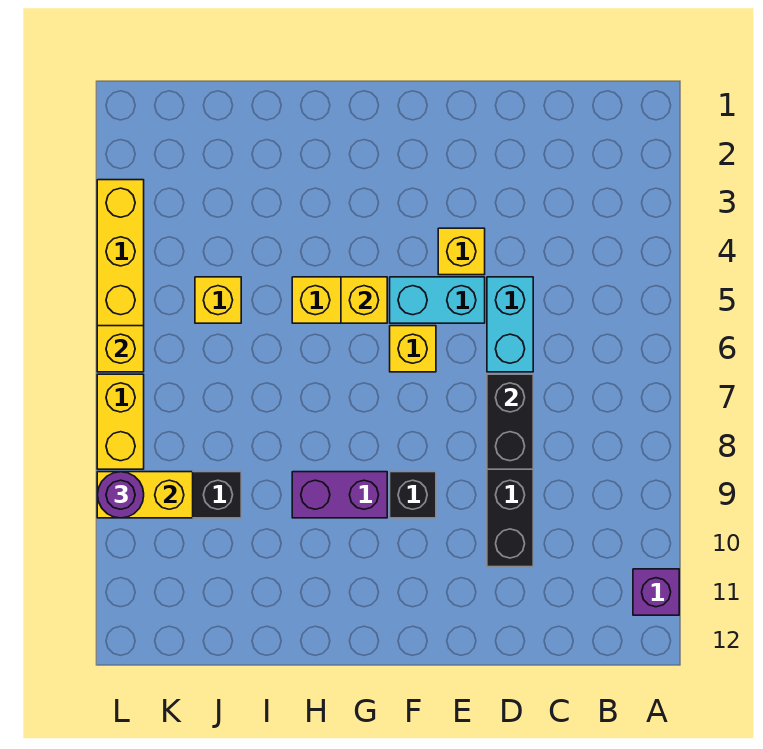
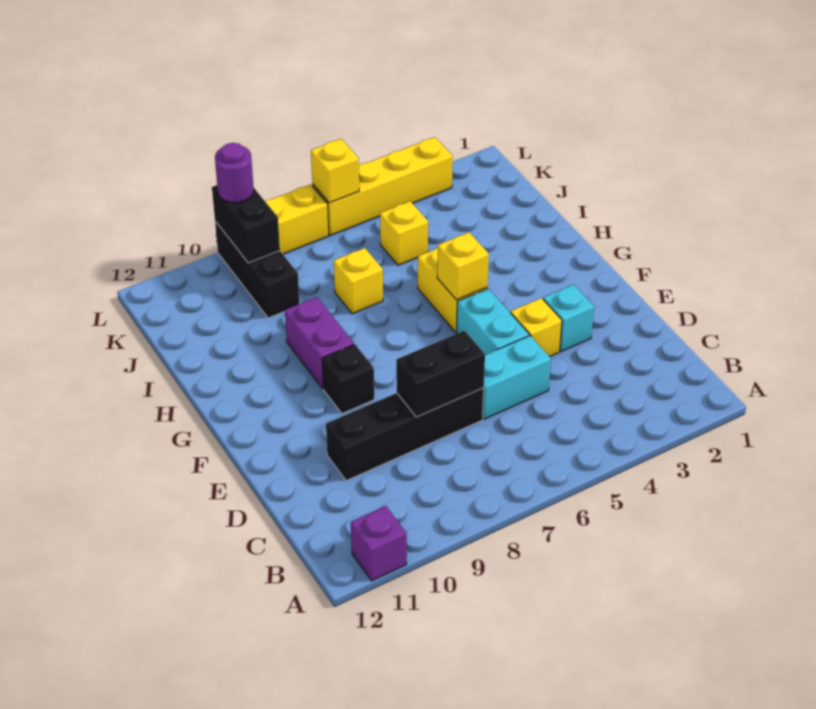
none -> cyan 1x1 brick [543,284,594,352]
yellow 1x1 brick [390,326,436,372] -> yellow 1x1 brick moved to [334,248,383,314]
yellow 1x2 brick [97,472,193,518] -> black 1x2 brick [212,185,280,263]

